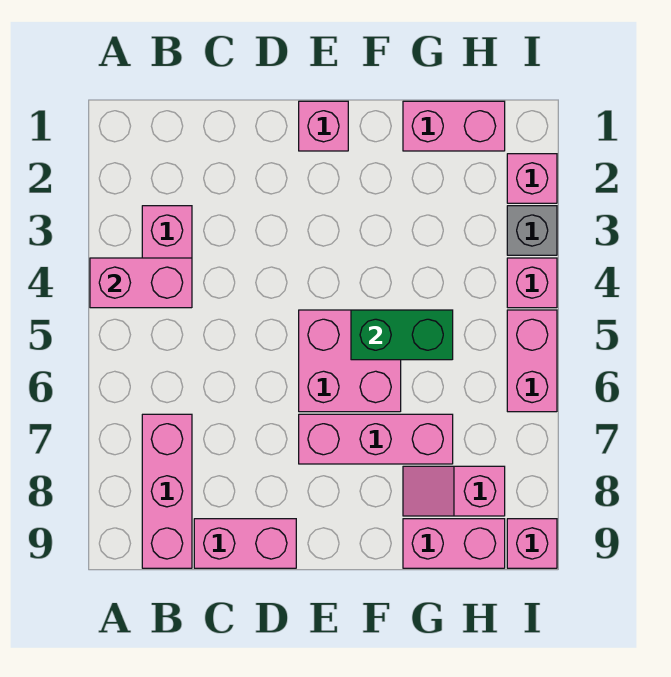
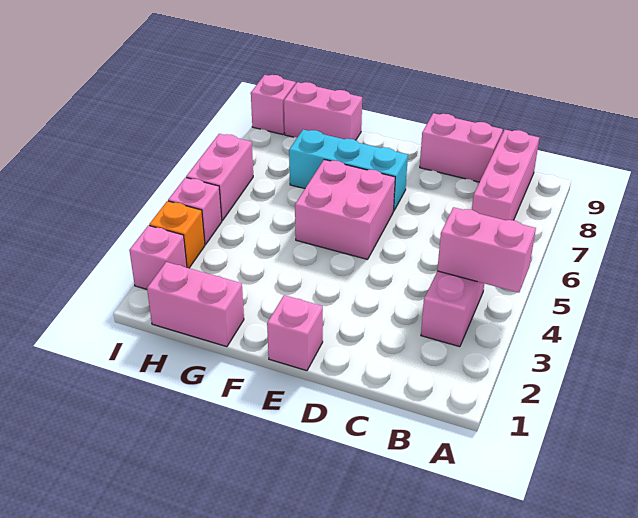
pink 1x3 brick [299,414,453,464] -> cyan 1x3 brick [289,130,408,211]
green 1x2 brick [351,310,453,360] -> none
pink 1x2 slope [403,466,505,516] -> none
grey 1x1 brick [507,206,557,255] -> orange 1x1 brick [149,201,205,268]

